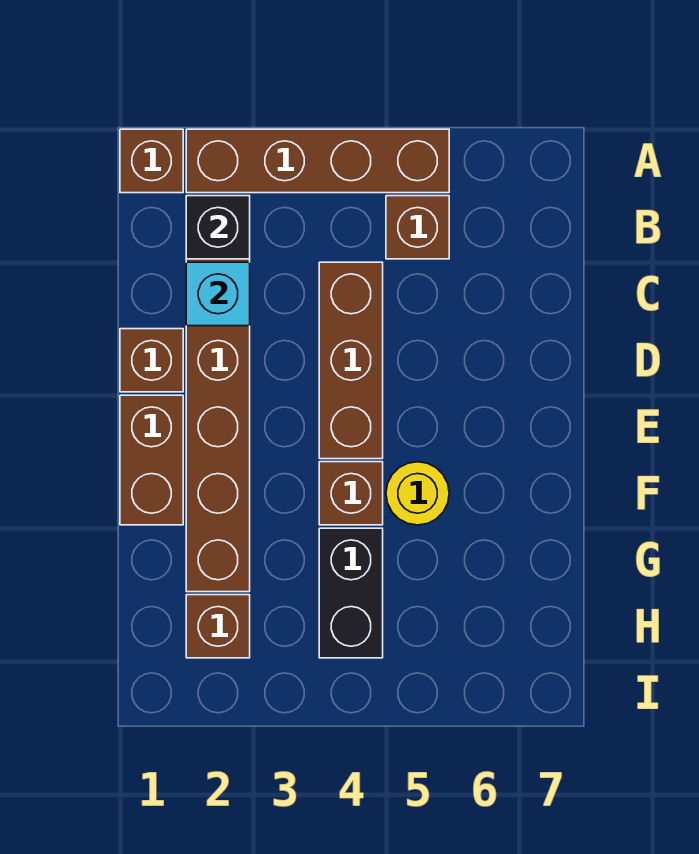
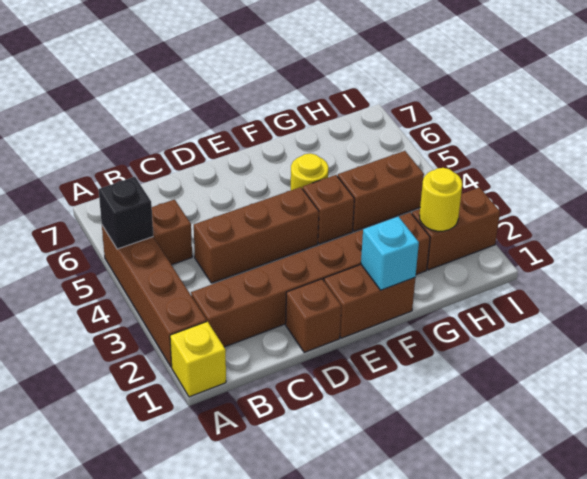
brown 1x1 brick [120,129,183,193] -> yellow 1x1 brick [170,321,226,397]
black 1x1 brick [186,196,250,259] -> black 1x1 brick moved to [99,177,153,249]
cyan 1x1 brick [186,262,250,326] -> cyan 1x1 brick moved to [361,216,419,290]
black 1x2 brick [319,528,383,658] -> brown 1x2 brick [338,151,424,231]
brown 1x1 brick [186,595,250,658] -> brown 1x2 brick [412,187,500,270]
none -> yellow 1x1 round brick [419,168,462,231]

